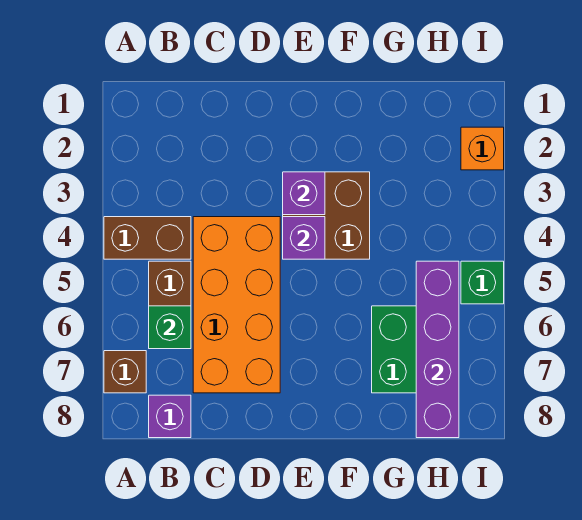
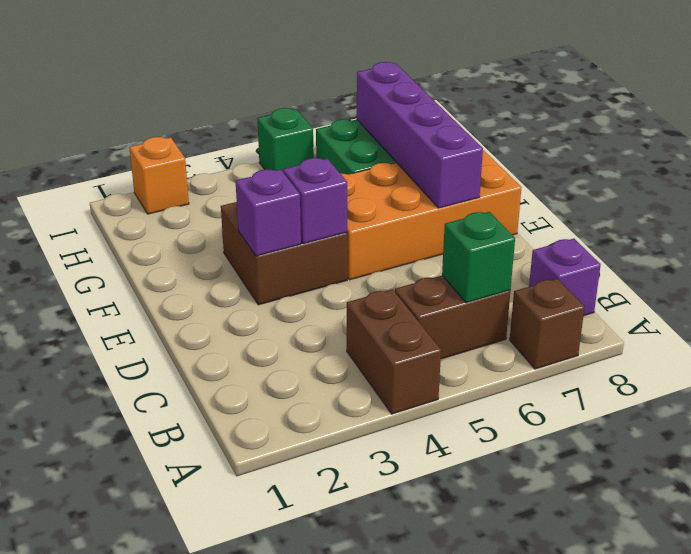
orange 2x4 brick [193,217,280,393] -> orange 2x4 brick moved to [341,150,521,280]
purple 1x4 brick [416,261,459,438] -> purple 1x4 brick turned to [357,62,483,208]

